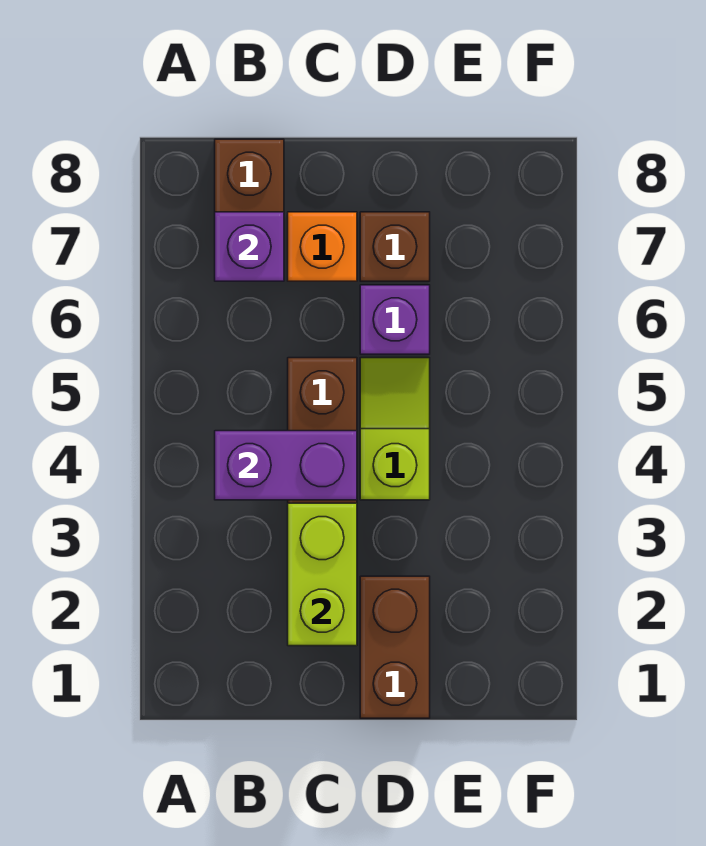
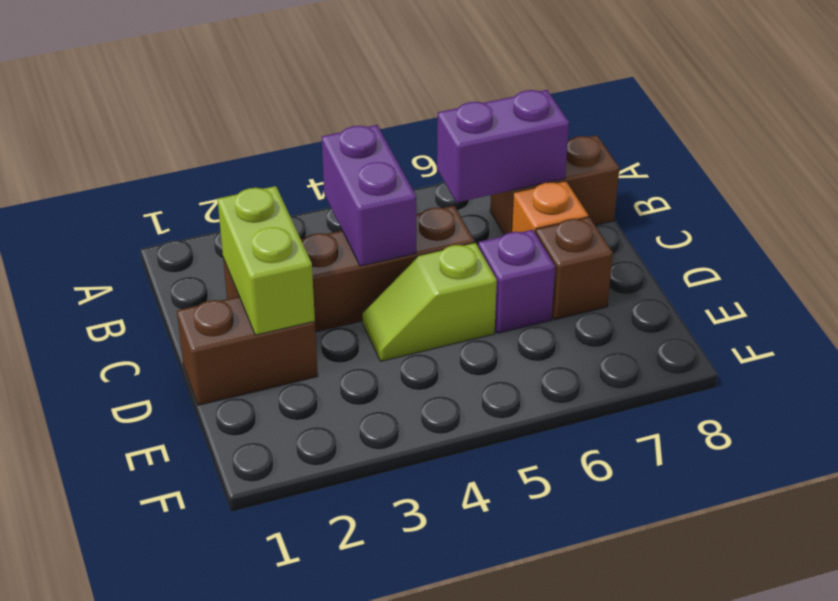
purple 1x1 brick [215,212,284,281] -> purple 1x2 brick [437,90,569,203]
lime 1x2 brick [288,503,357,646] -> lime 1x2 brick turned to [218,186,315,335]
lime 1x2 slope [360,358,430,500] -> lime 1x2 slope turned to [362,243,497,361]

